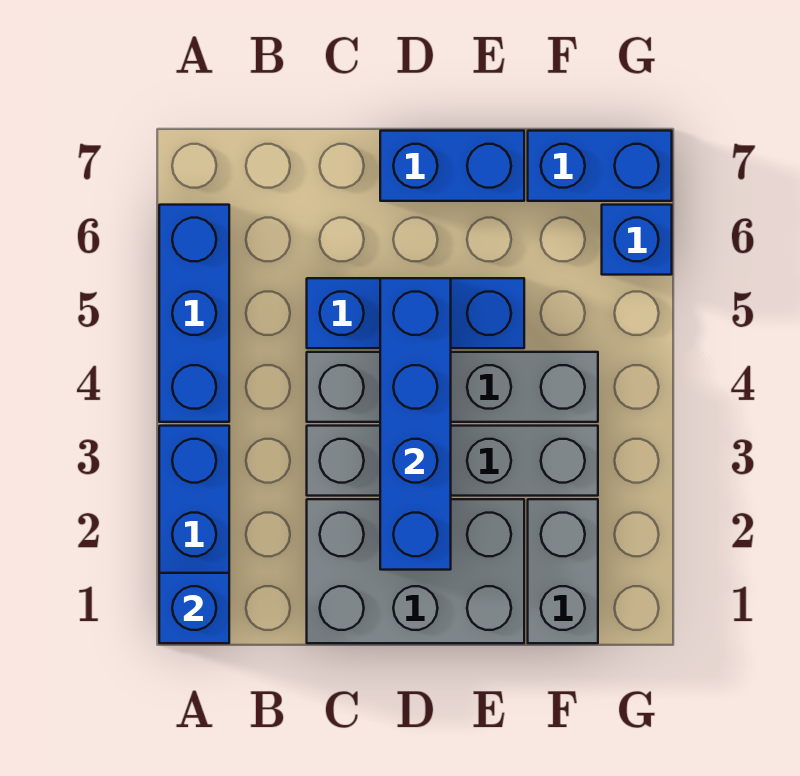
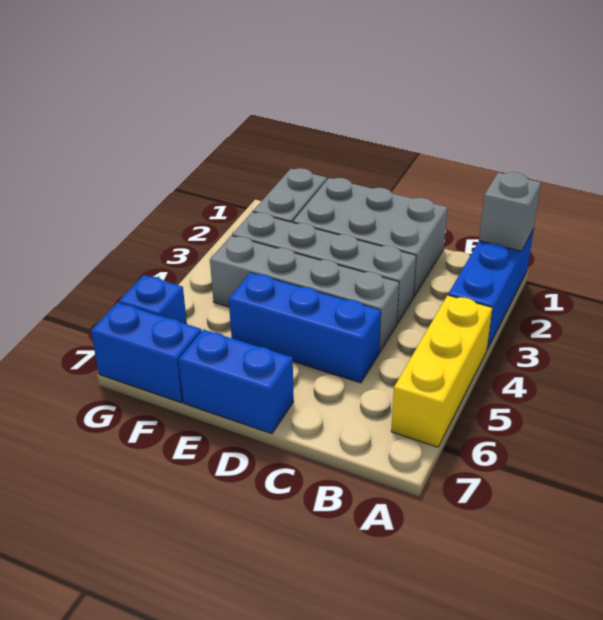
blue 1x1 brick [159,573,229,643] -> grey 1x1 brick [479,172,541,251]
blue 1x3 brick [159,205,229,422] -> yellow 1x3 brick [391,295,492,447]
blue 1x4 brick [380,278,451,570] -> none

